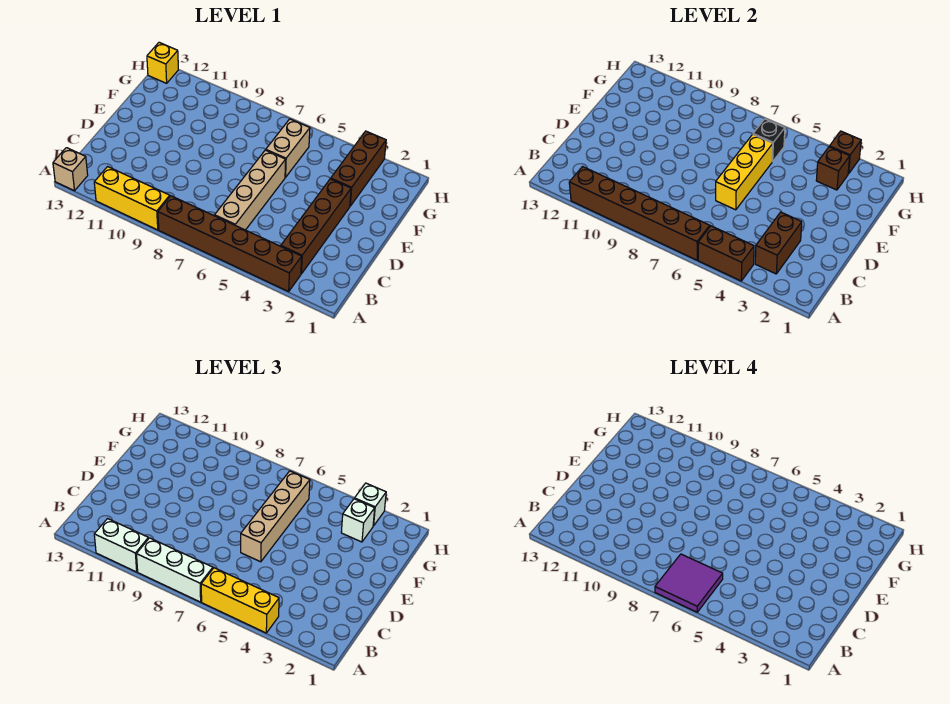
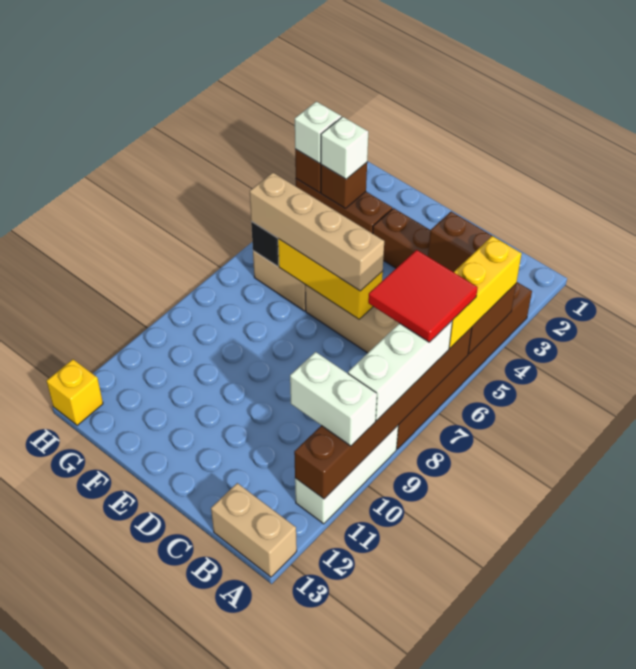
purple 2x2 tile [655,554,723,612] -> red 2x2 tile [368,250,478,342]
yellow 1x3 brick [94,167,170,230] -> white 1x3 brick [295,426,398,524]
white 1x2 brick [94,519,148,572] -> white 1x2 brick turned to [290,352,377,446]
tan 1x1 brick [53,148,88,191] -> tan 1x2 brick [211,483,297,577]

